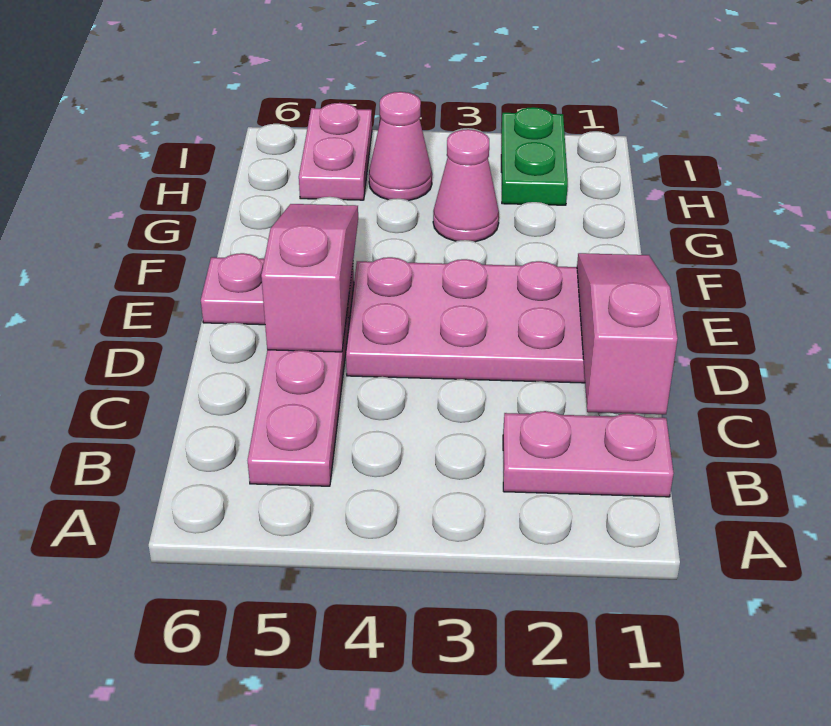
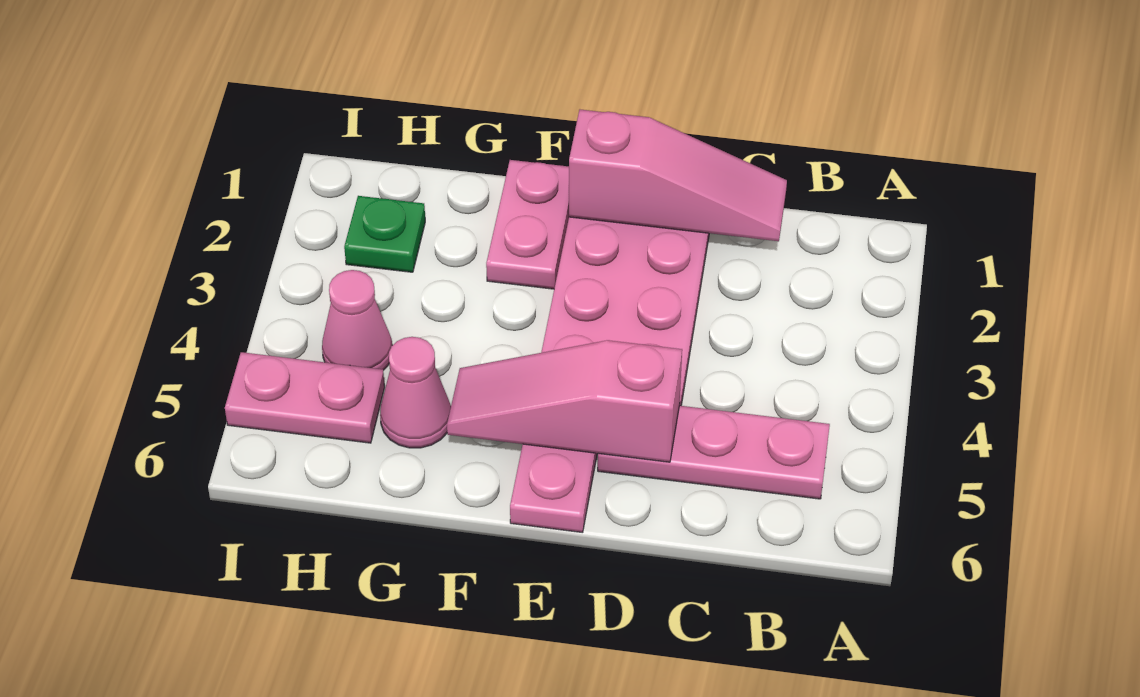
pink 1x2 plate [503,411,674,497] -> pink 1x2 plate moved to [486,160,569,289]
pink 1x3 slope [577,253,678,414] -> pink 1x3 slope turned to [569,110,787,241]
pink 1x1 cone [433,129,499,242] -> pink 1x1 cone moved to [380,337,451,448]
green 1x2 plate [501,107,568,205] -> green 1x1 plate [344,196,425,272]

